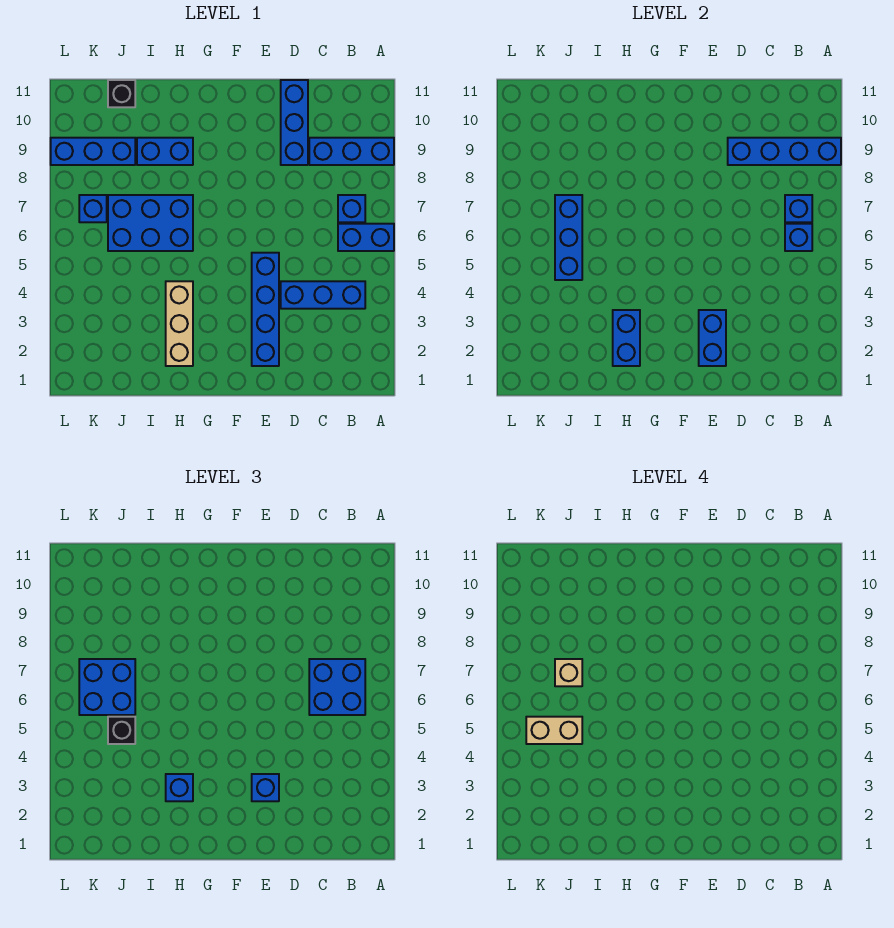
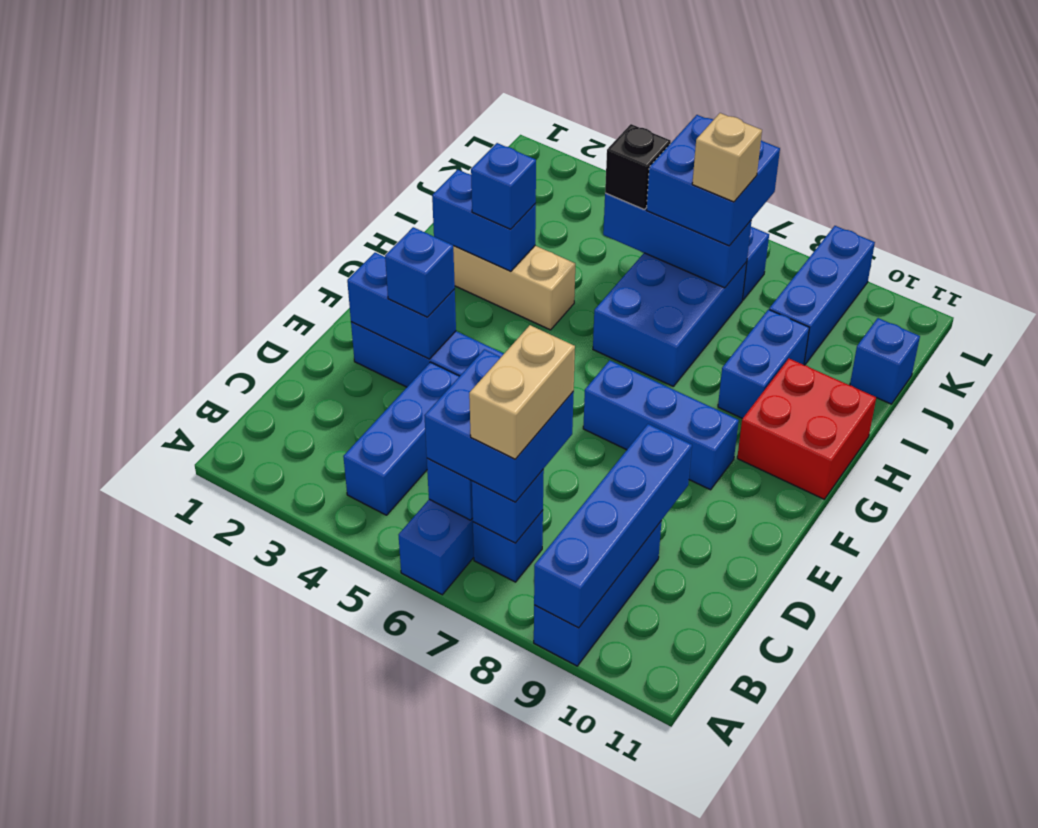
blue 1x3 brick [281,80,308,165] -> blue 1x3 brick moved to [583,360,739,490]
none -> red 2x2 brick [737,359,876,499]
tan 1x2 brick [526,717,582,744] -> tan 1x2 brick moved to [469,325,575,459]
black 1x1 brick [108,80,135,107] -> blue 1x1 brick [850,318,920,404]

